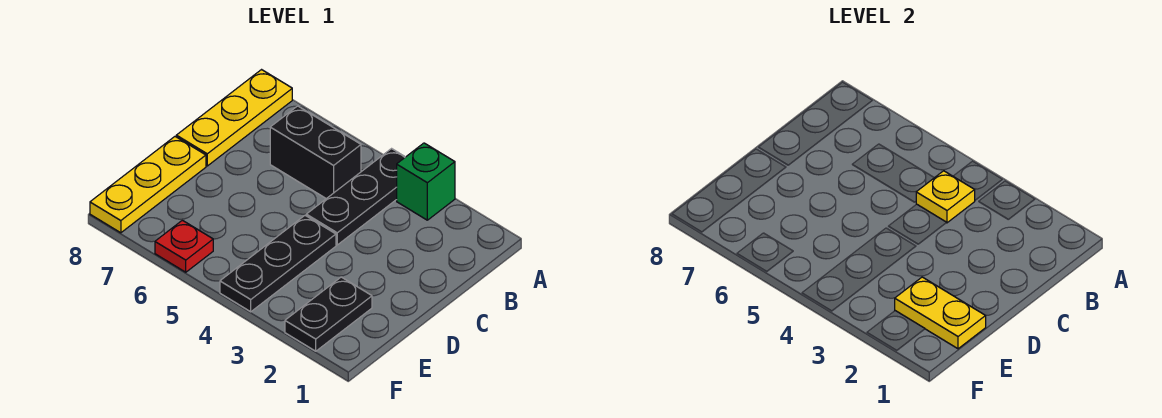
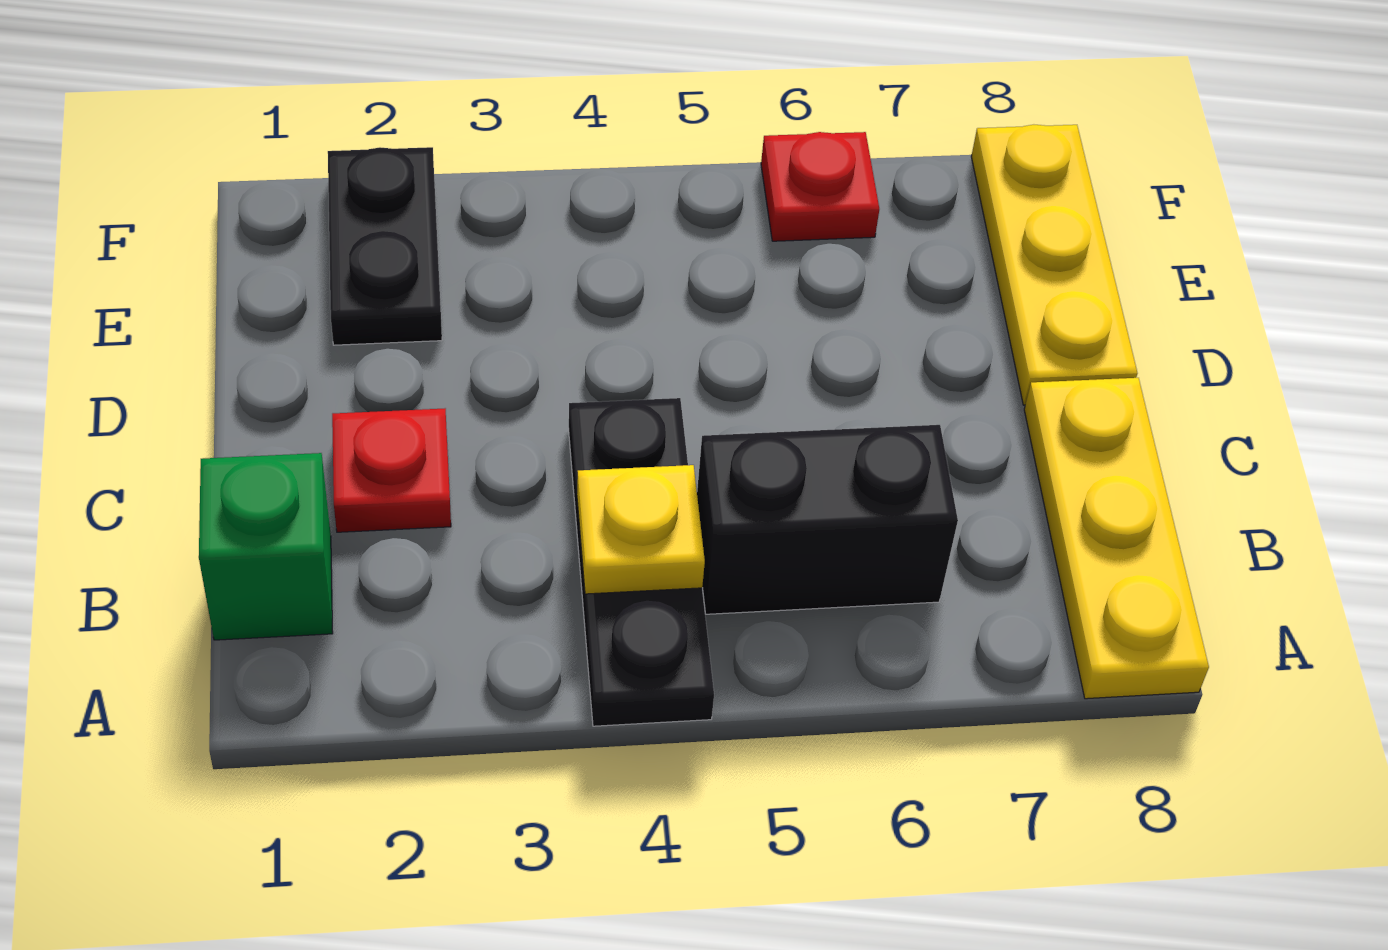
green 1x1 brick [397,143,455,220] -> green 1x1 brick moved to [199,453,333,640]
none -> red 1x1 plate [332,409,451,532]
black 1x3 plate [220,216,336,312] -> none
yellow 1x2 plate [895,277,986,349] -> none

